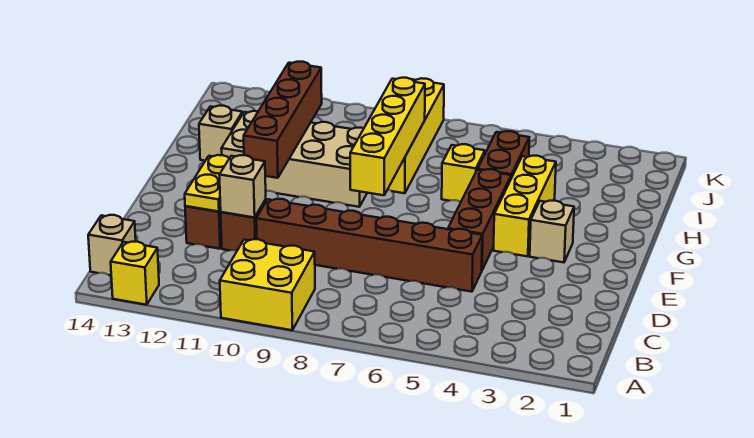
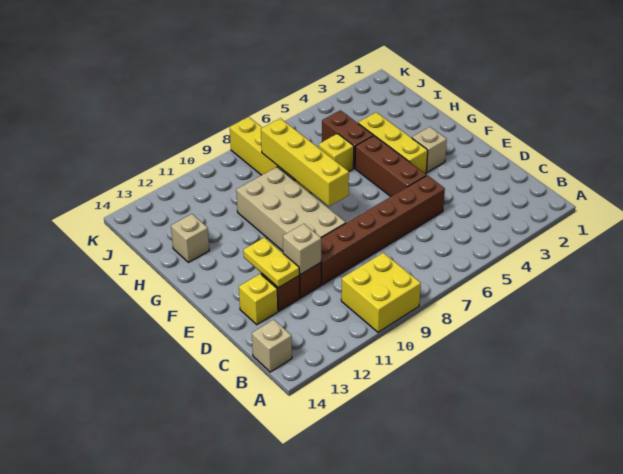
yellow 1x1 brick [111,242,159,305] -> yellow 1x1 brick moved to [239,274,278,325]
brown 1x4 brick [244,62,322,178] -> none
tan 2x4 brick [221,111,367,207] -> tan 2x4 brick turned to [236,167,346,251]

